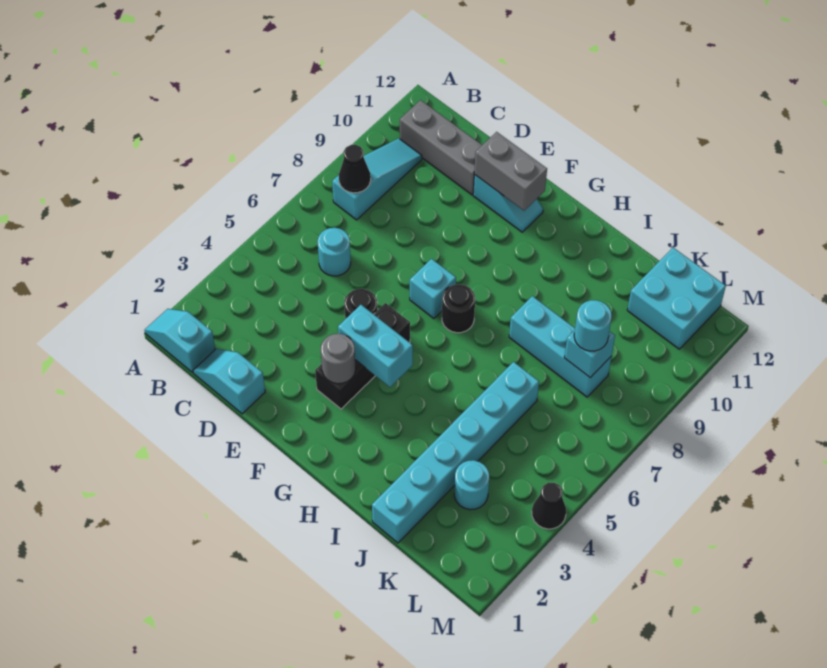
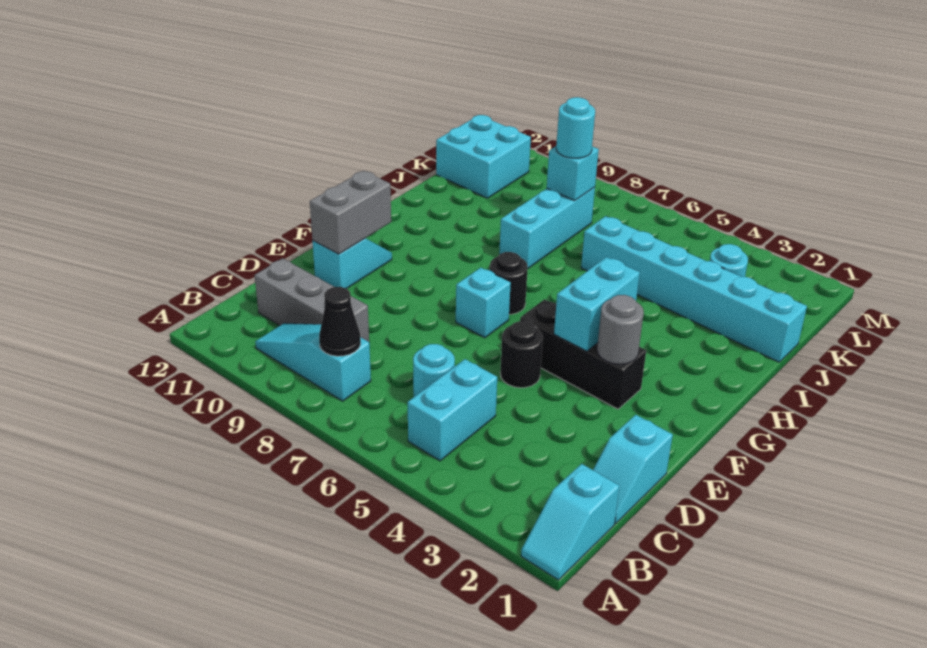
none -> cyan 1x2 brick [408,359,497,461]
grey 1x3 brick [400,100,482,195] -> grey 1x3 brick turned to [255,258,369,342]
black 1x1 cone [532,483,566,529] -> none

